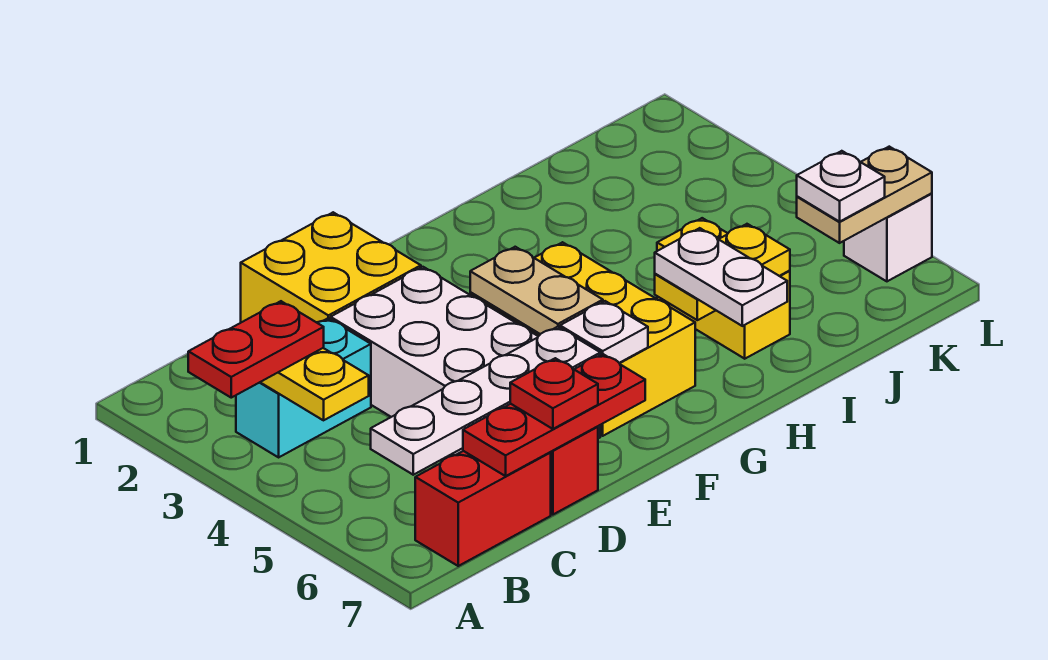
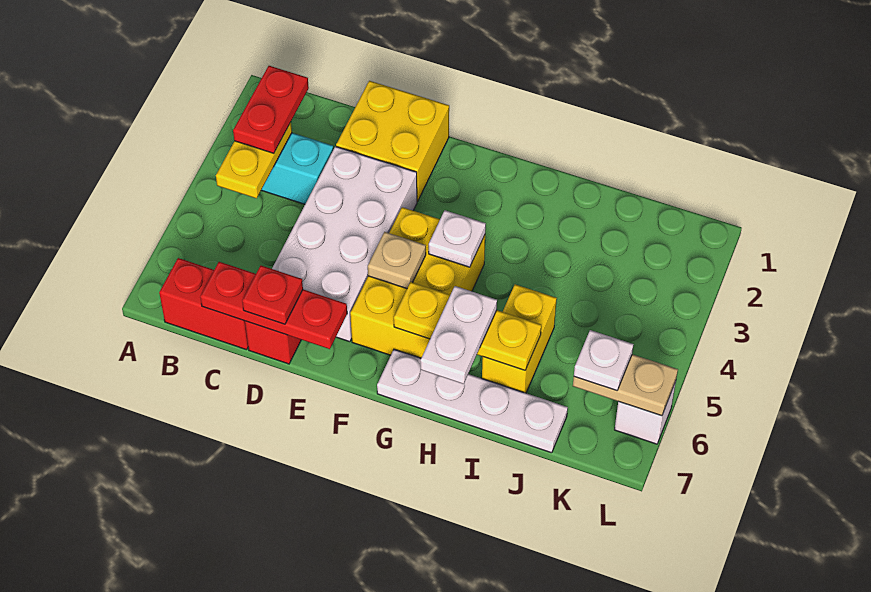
red 1x2 plate [188,301,324,398] -> red 1x2 plate turned to [233,66,309,153]
white 1x4 plate [371,327,600,475] -> white 1x4 plate moved to [377,349,568,453]
tan 1x2 plate [470,247,603,334] -> tan 1x1 plate [368,232,426,289]
white 1x1 plate [560,301,648,363] -> white 1x1 plate moved to [429,210,486,267]
yellow 1x2 plate [655,224,790,320] -> yellow 1x3 plate [394,282,541,370]

